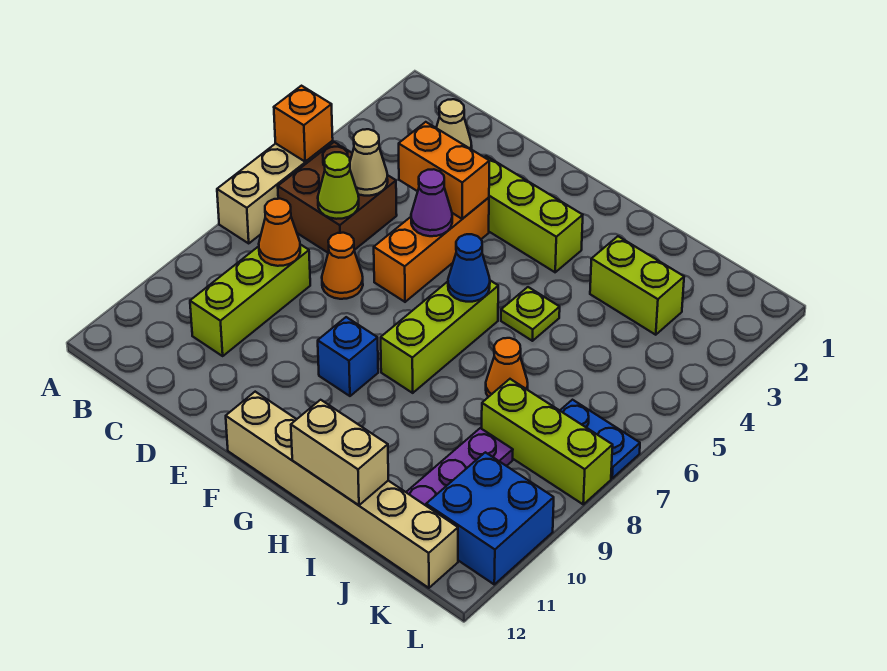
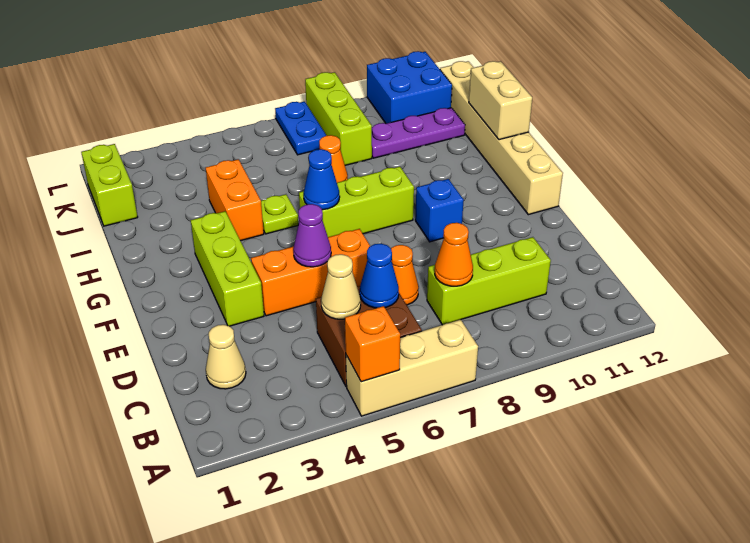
lime 1x1 cone [318,152,359,219] -> blue 1x1 cone [360,244,399,308]
orange 1x2 brick [399,122,489,219] -> orange 1x2 brick moved to [206,159,264,241]
lime 1x2 brick [590,236,684,335] -> lime 1x2 brick moved to [81,144,138,226]

